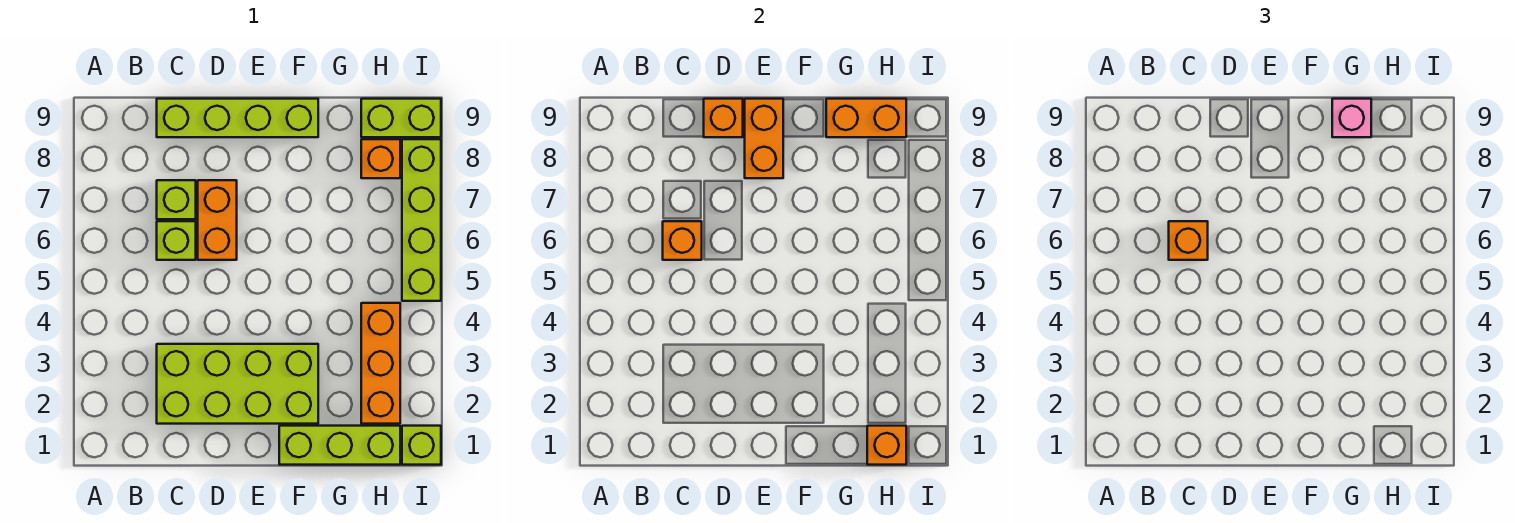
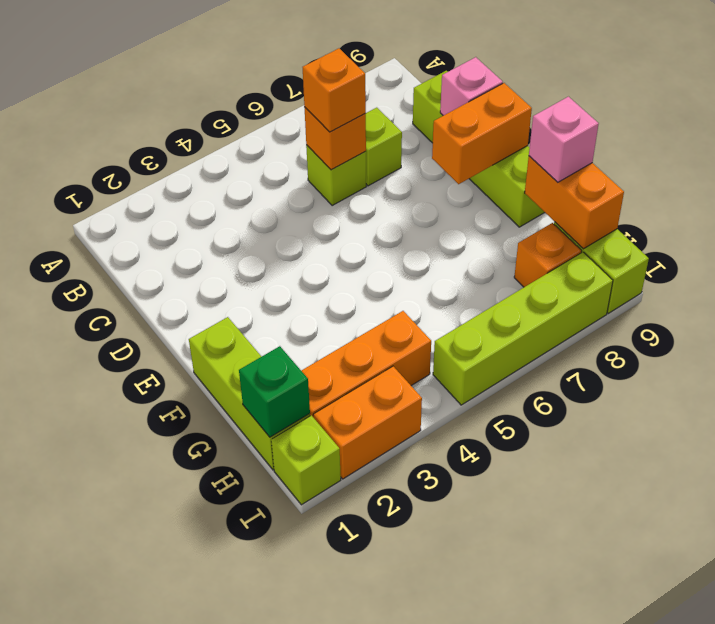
lime 2x4 brick [157,344,318,424] -> none
orange 1x2 brick [198,180,237,260] -> orange 1x2 brick moved to [313,366,422,479]
orange 1x1 brick [704,99,743,137] -> pink 1x1 brick [440,57,503,116]
orange 1x1 brick [867,426,906,465] -> green 1x1 brick [239,346,310,437]

